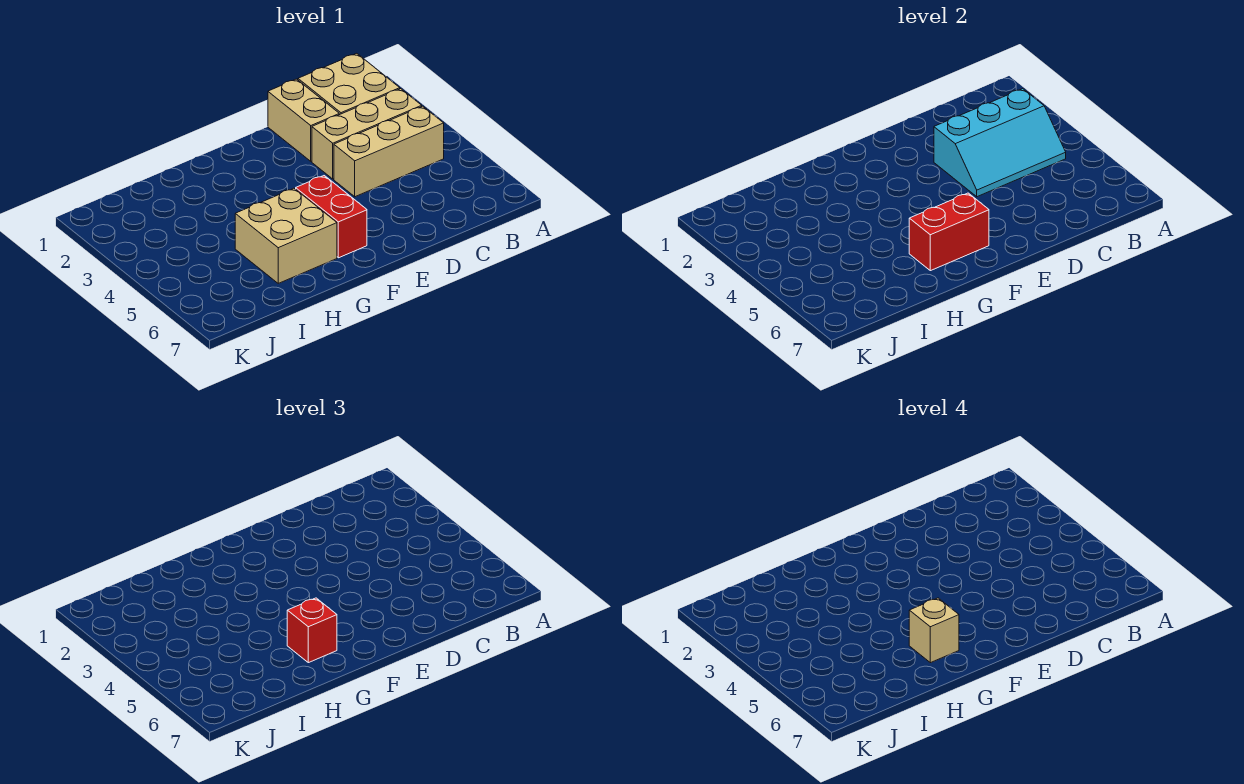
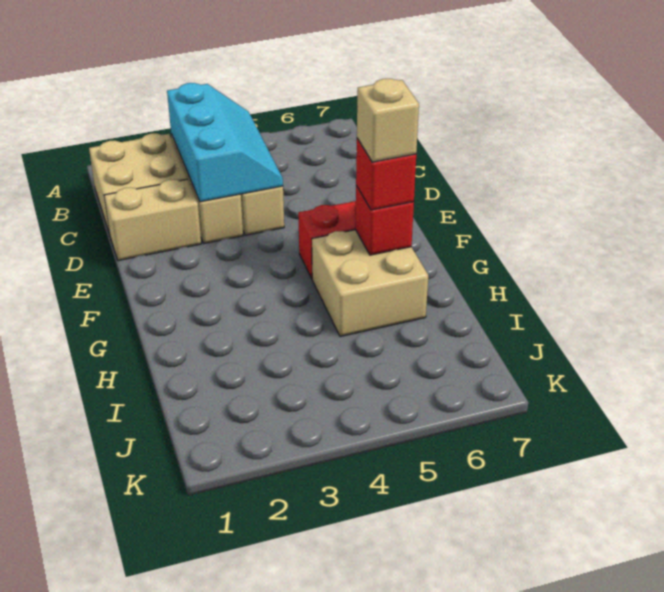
red 1x2 brick [909,193,989,271] -> red 1x1 brick [355,186,414,255]

